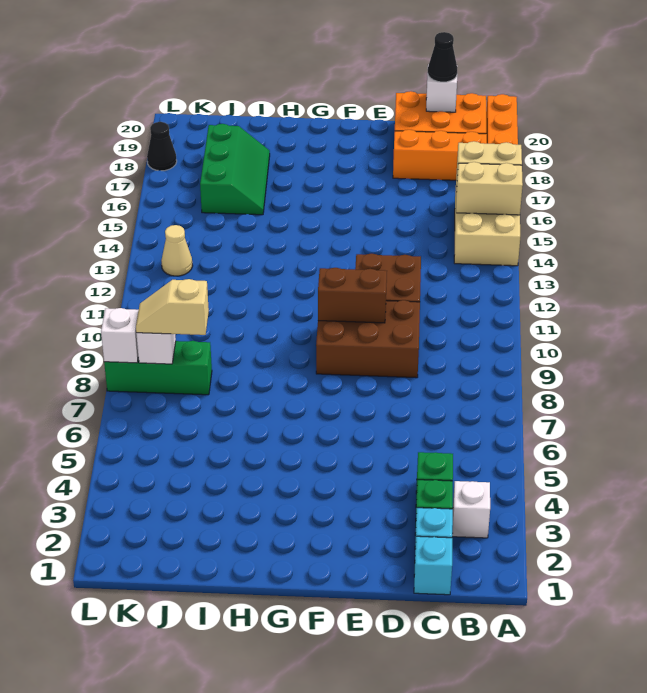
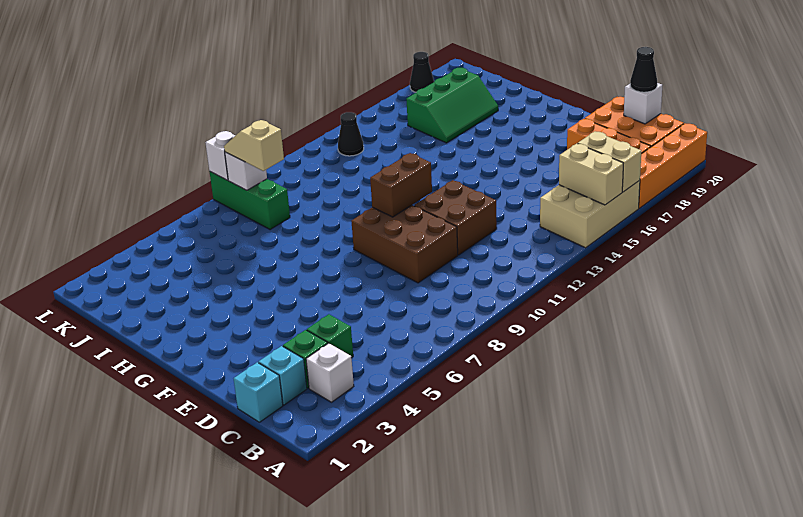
brown 1x2 brick [318,268,387,323] -> brown 1x2 brick turned to [370,153,432,217]
tan 1x1 cone [161,225,193,276] -> black 1x1 cone [338,112,364,156]

